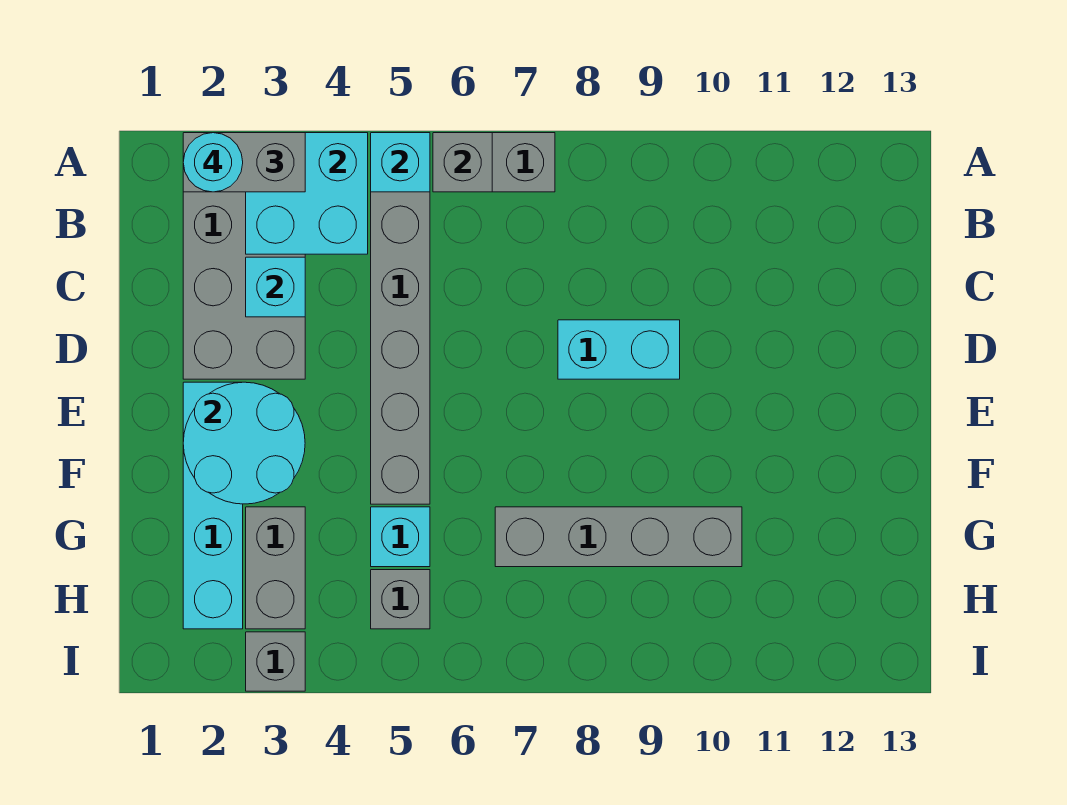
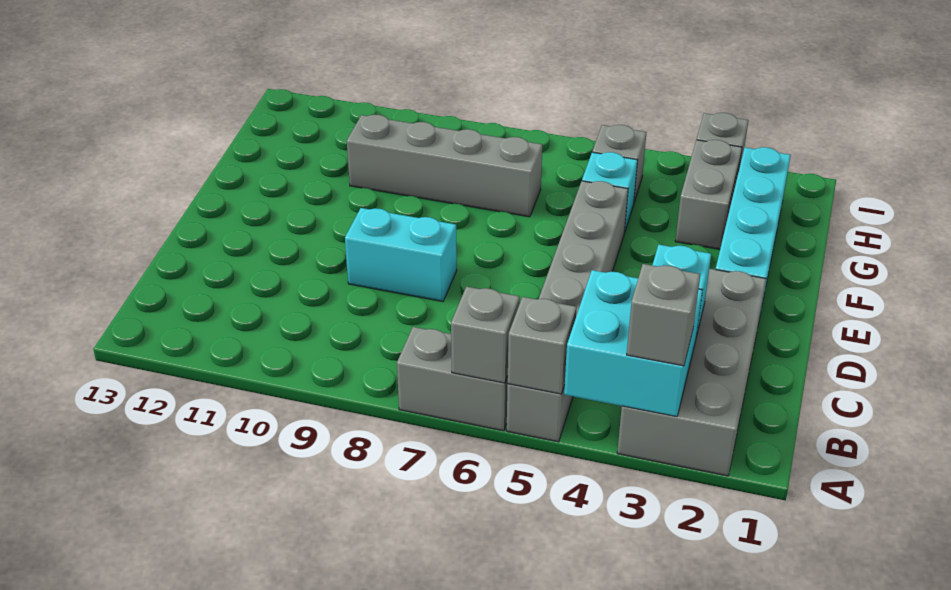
grey 1x2 brick [183,133,305,192] -> grey 1x1 brick [627,264,700,366]
cyan 1x1 round brick [183,133,243,192] -> none
cyan 1x1 brick [371,133,430,192] -> grey 1x1 brick [507,297,577,394]
cyan 2x2 round brick [183,382,305,504] -> none

